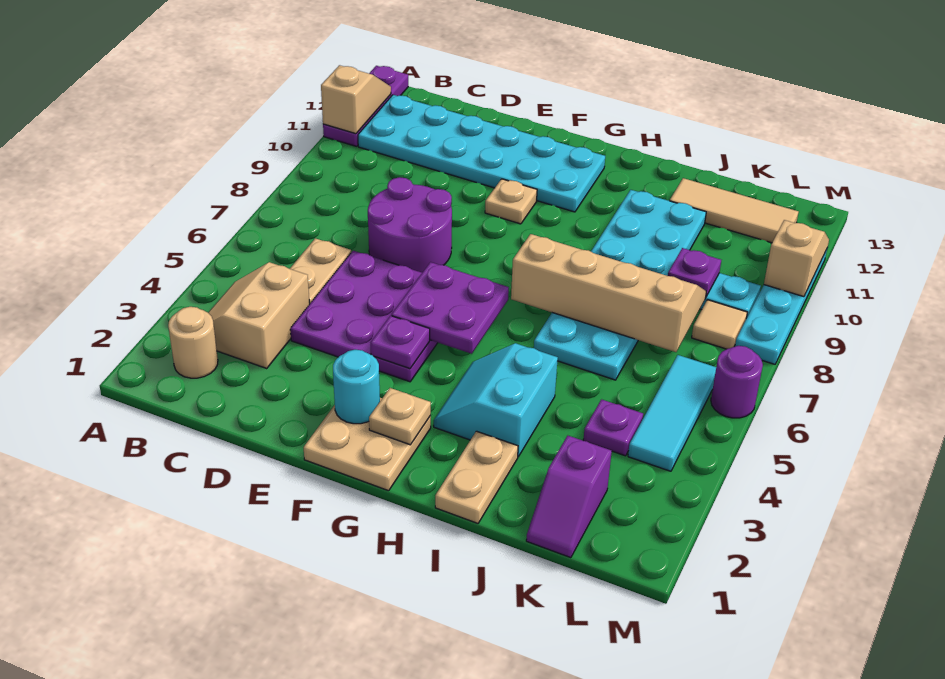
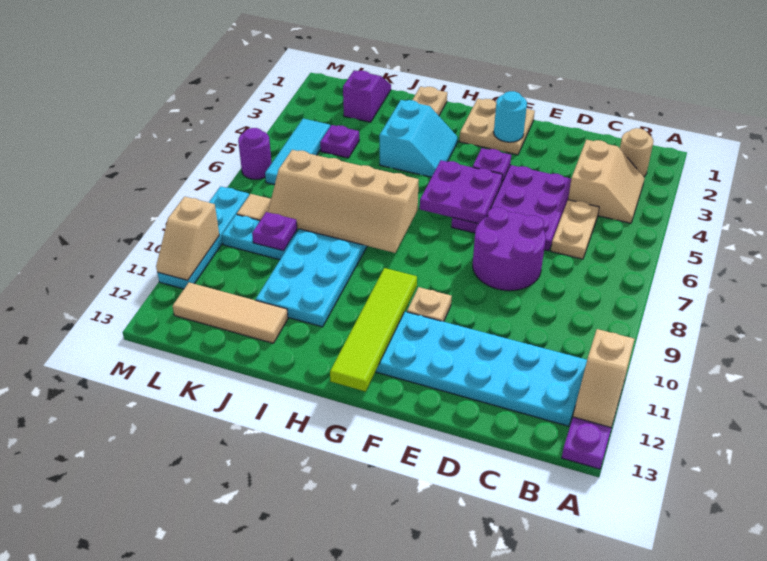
tan 1x1 plate [369,388,431,445] -> none
none -> lime 1x4 tile [330,268,417,391]

